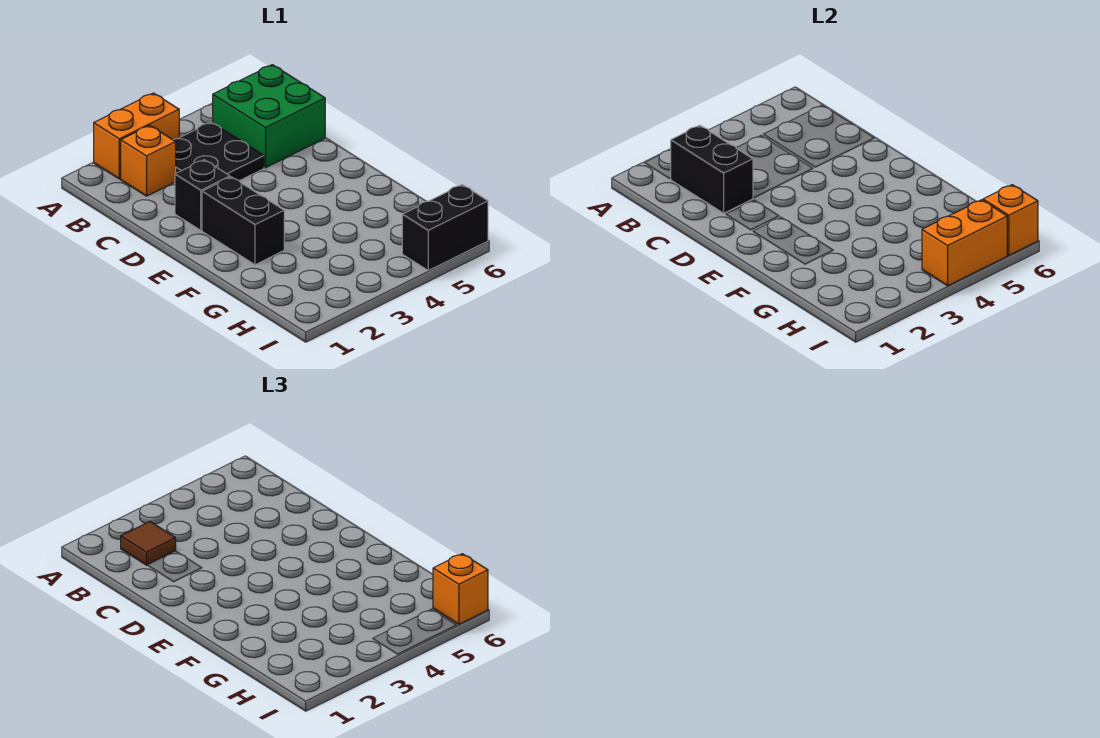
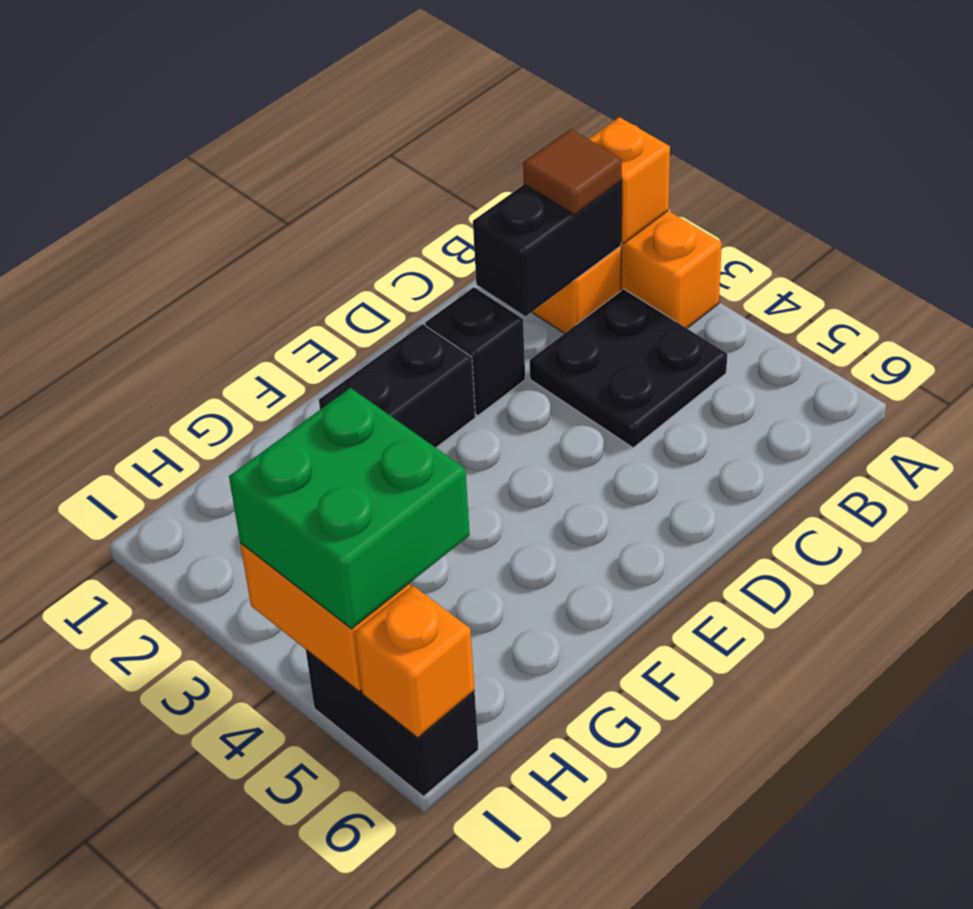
green 2x2 brick [213,65,325,168] -> green 2x2 brick moved to [229,388,470,629]
orange 1x1 brick [433,554,488,624] -> orange 1x1 brick moved to [589,117,670,243]

